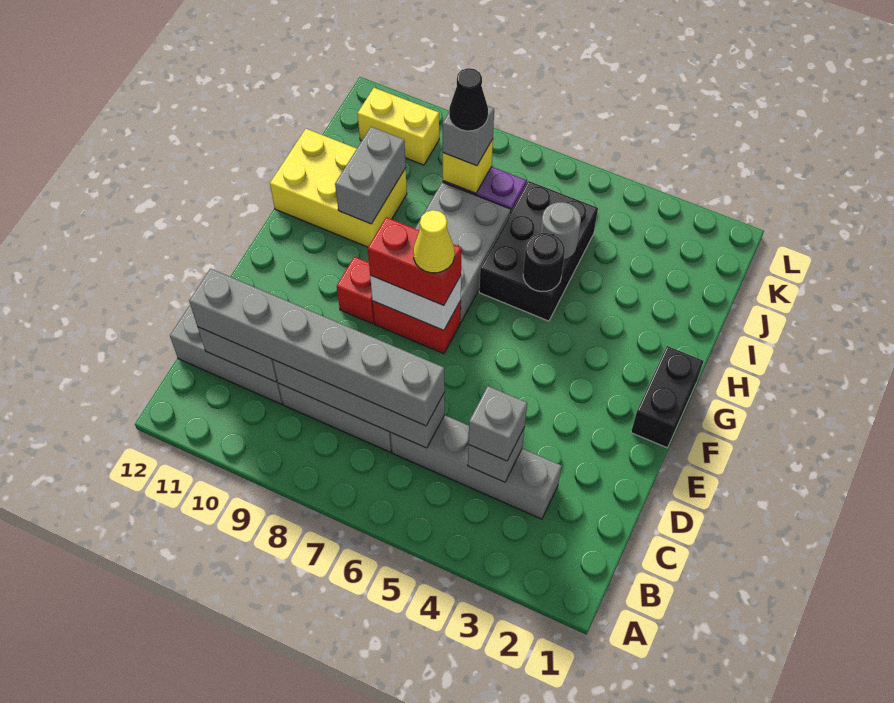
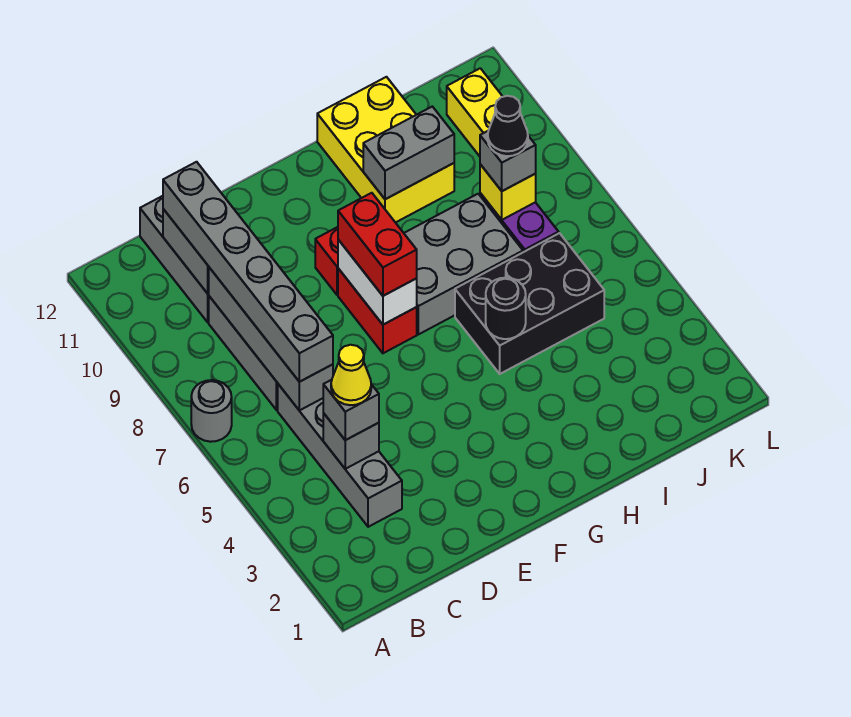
black 1x2 brick [631,346,704,448] -> none
yellow 1x1 cone [413,210,455,273] -> yellow 1x1 cone moved to [331,345,371,405]
grey 1x1 round brick [540,202,581,260] -> grey 1x1 round brick moved to [191,380,232,442]

